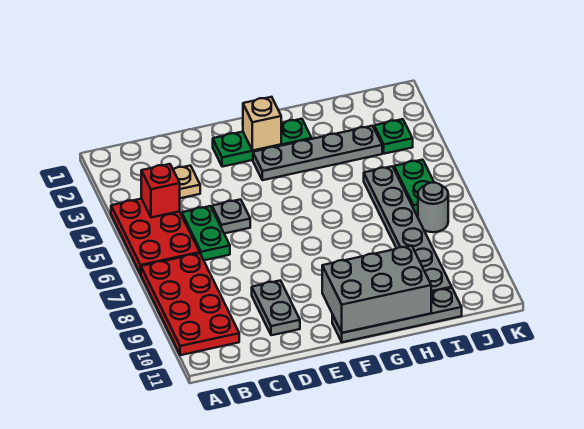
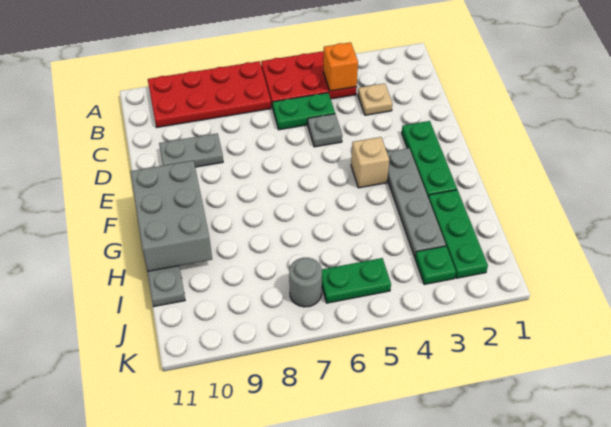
red 1x1 brick [141,164,180,218] -> orange 1x1 brick [323,42,358,91]
tan 1x1 brick [243,97,281,151] -> tan 1x1 brick moved to [351,137,389,188]
none -> green 1x3 plate [428,190,488,278]
grey 1x6 plate [364,166,452,292] -> none

